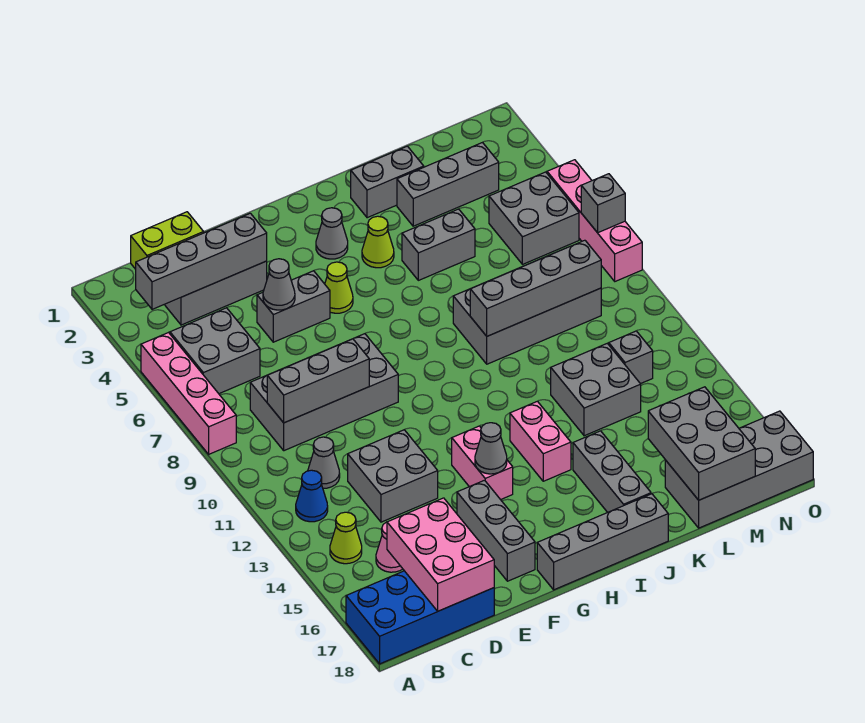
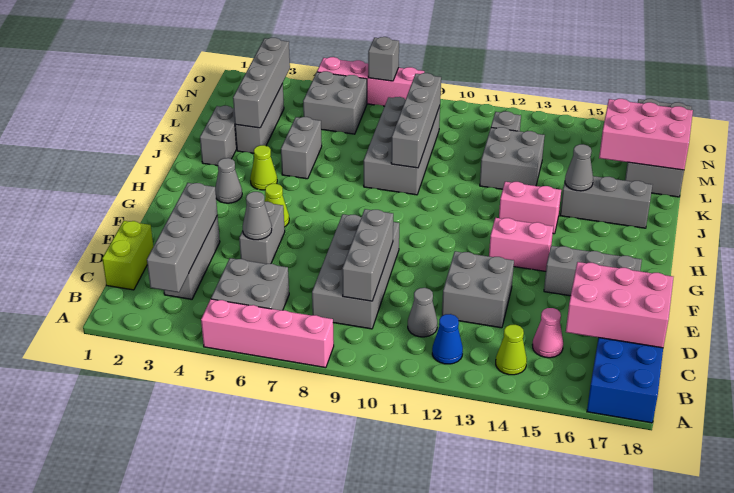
grey 1x1 cone [475,423,507,474] -> grey 1x1 cone moved to [565,144,593,191]
grey 1x4 brick [537,494,668,590] -> grey 1x4 brick moved to [233,38,290,128]
grey 2x3 brick [648,387,755,500] -> pink 2x3 brick [599,99,693,170]

